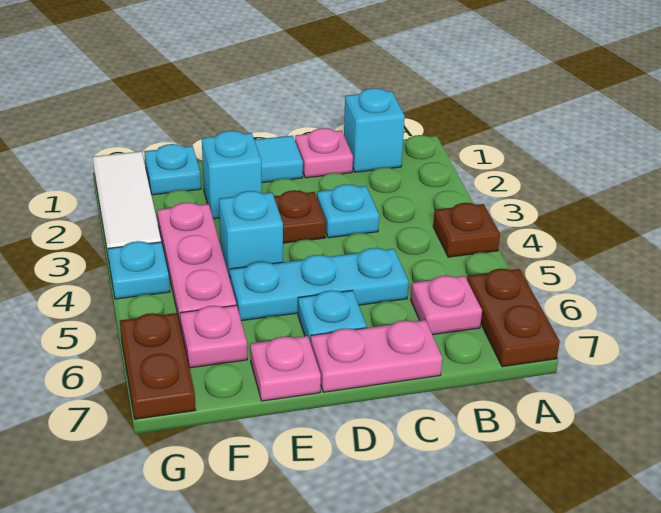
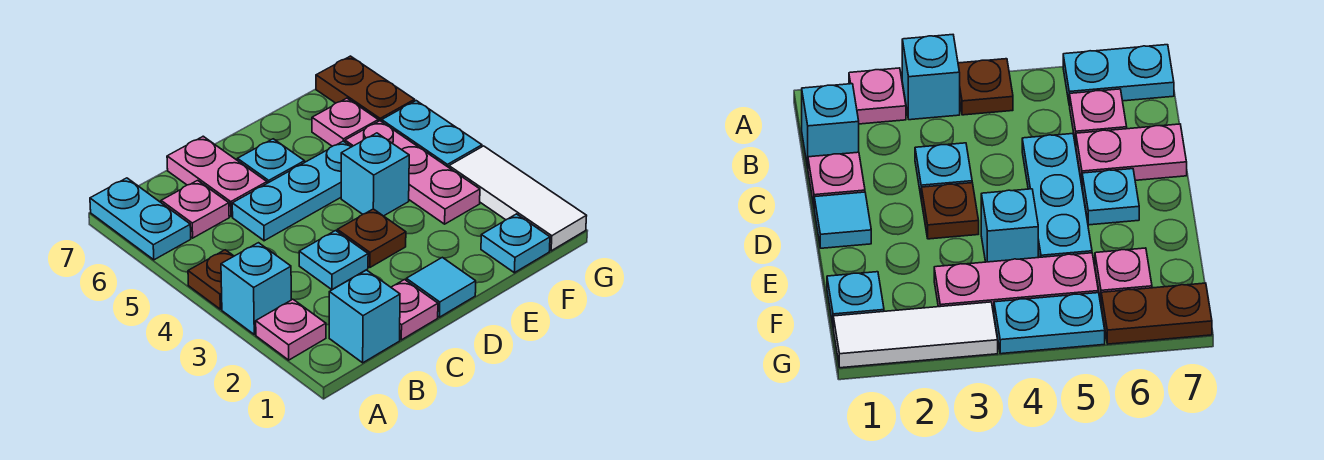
brown 1x2 plate [467,269,560,367] -> cyan 1x2 plate [90,178,191,260]
pink 1x2 plate [311,320,442,392] -> pink 1x2 plate turned to [167,136,267,217]
cyan 1x1 brick [202,131,262,219] -> cyan 1x1 brick moved to [221,243,291,334]
pink 1x1 plate [250,336,321,401] -> pink 1x1 plate moved to [256,299,326,360]
cyan 1x1 plate [108,241,170,299] -> cyan 1x2 plate [382,101,482,167]

